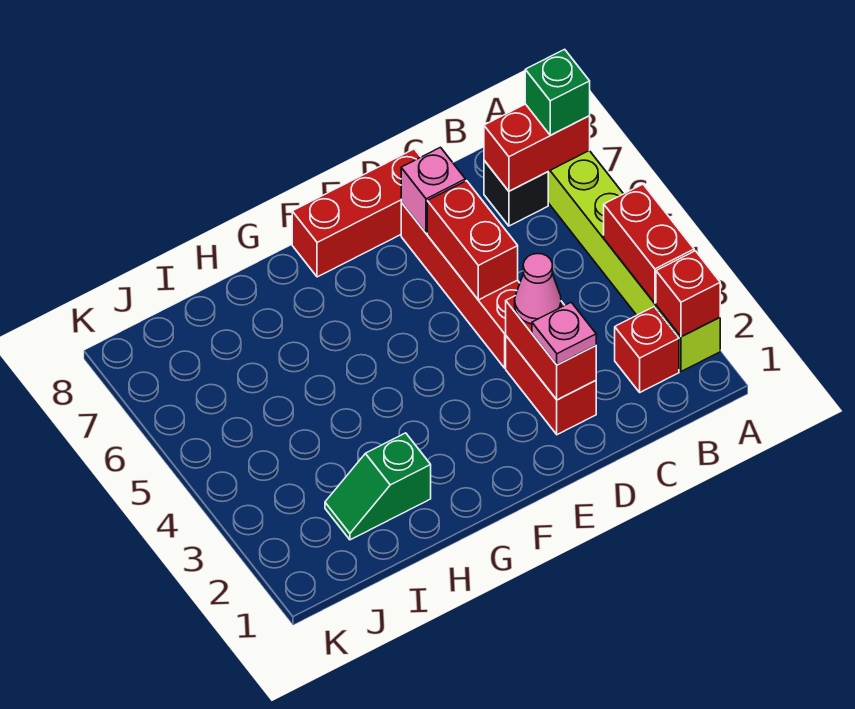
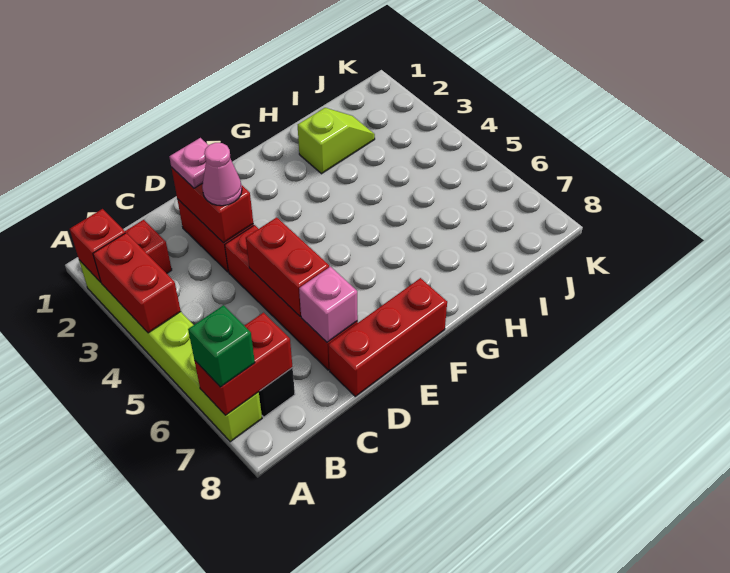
green 1x2 slope [325,433,431,540] -> lime 1x2 slope [298,108,375,174]

